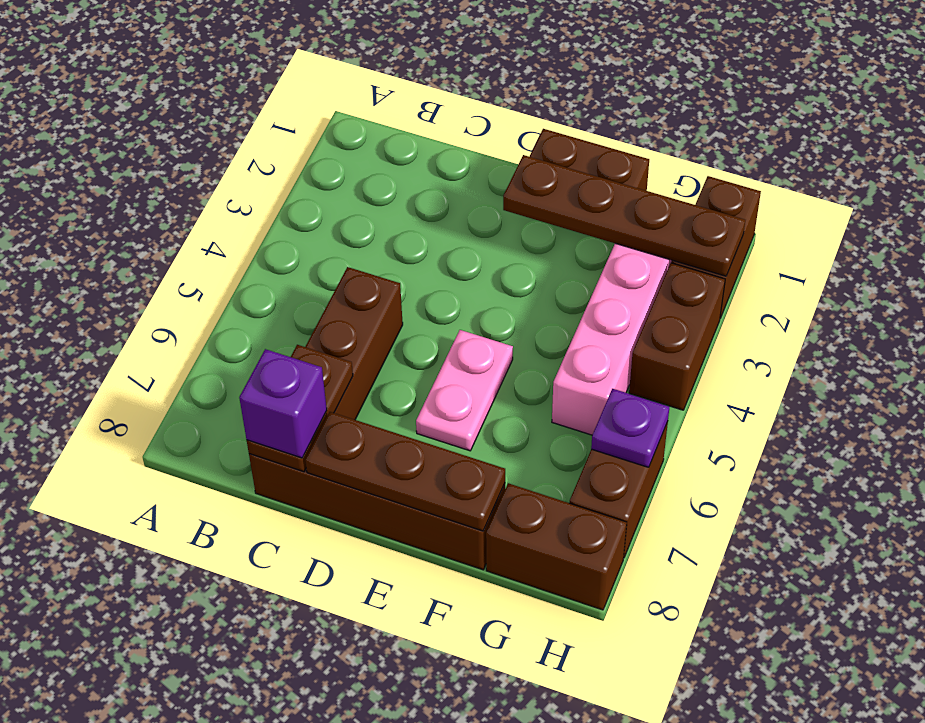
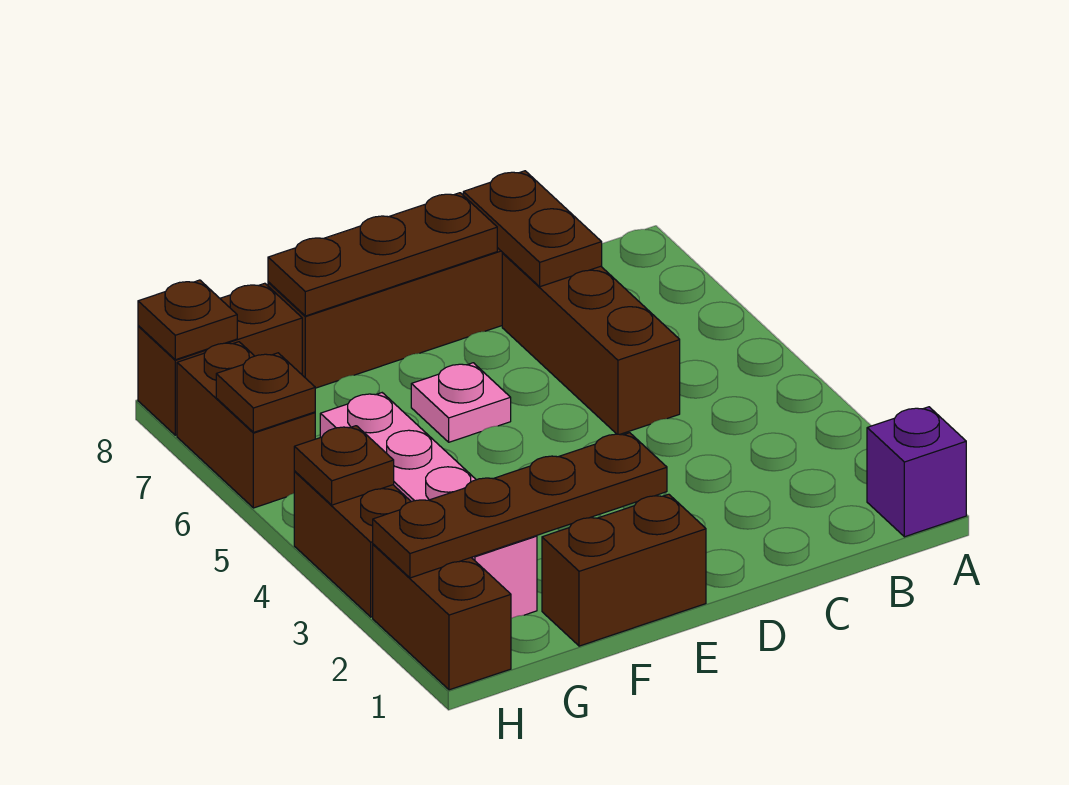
purple 1x1 brick [239,349,327,458] -> purple 1x1 brick moved to [867,407,966,537]
pink 1x2 plate [416,330,513,451] -> pink 1x1 plate [411,363,511,442]
none -> brown 1x1 plate [294,426,394,505]
purple 1x1 plate [591,389,669,467] -> brown 1x1 plate [216,353,315,432]
none -> brown 1x1 plate [138,280,237,360]

